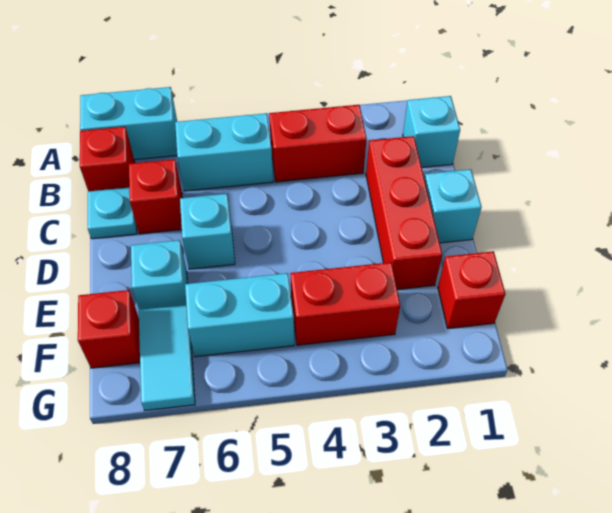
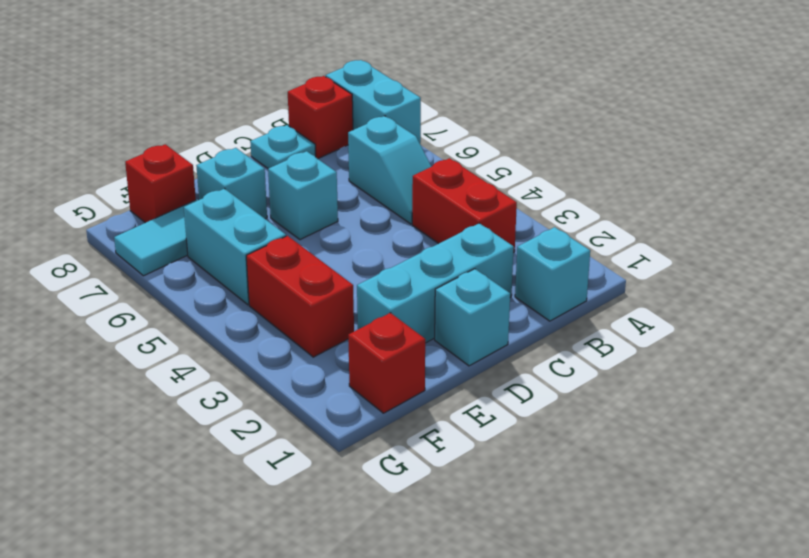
cyan 1x2 brick [175,113,273,191] -> cyan 1x2 slope [348,116,431,224]
red 1x3 brick [366,136,442,290] -> cyan 1x3 brick [357,223,514,343]
red 1x1 brick [129,159,182,234] -> none

